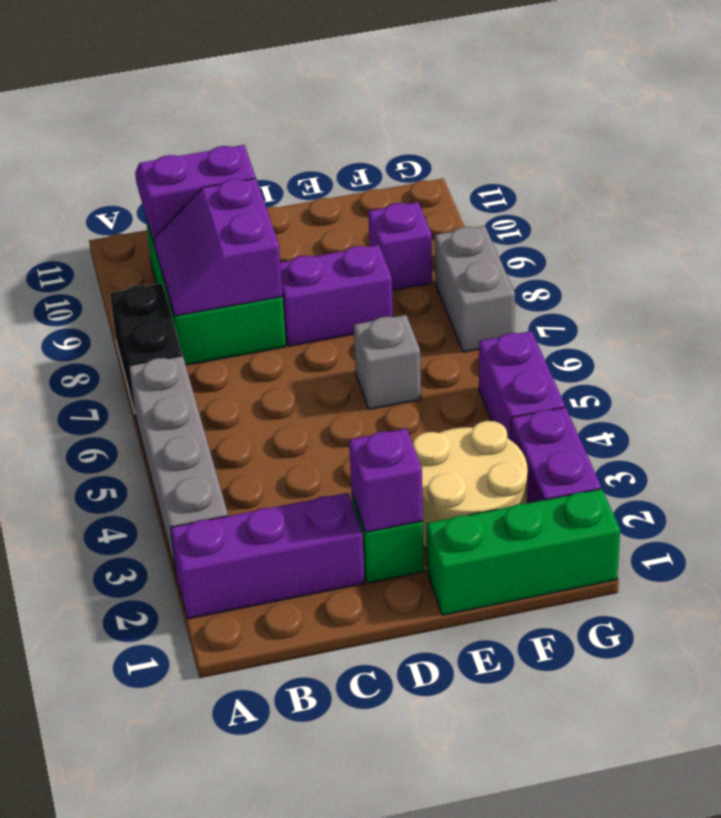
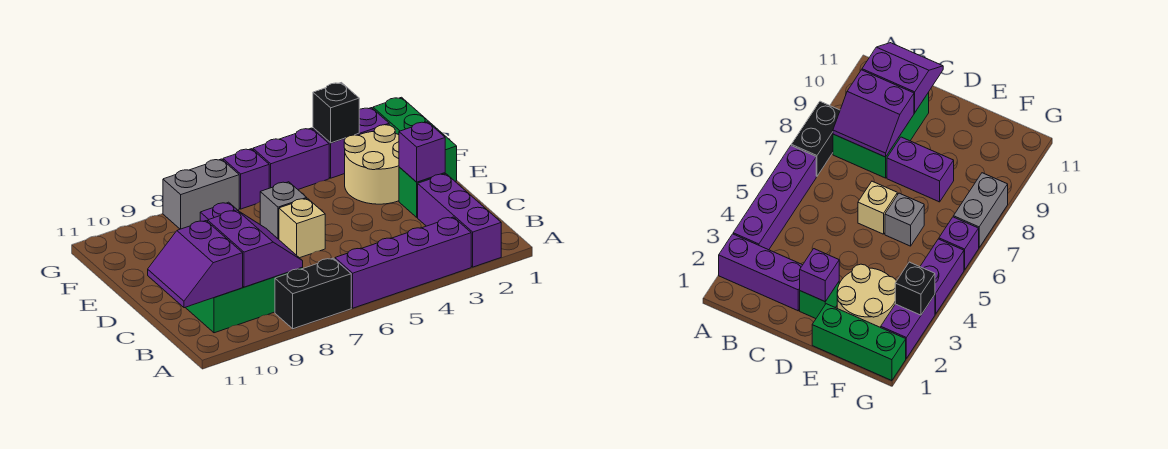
grey 1x4 brick [129,356,228,573] -> purple 1x4 brick [335,217,471,308]
purple 2x2 slope [154,178,283,316] -> purple 2x2 slope turned to [208,210,303,287]
none -> tan 1x1 brick [279,198,325,258]
purple 1x1 brick [368,202,432,290] -> purple 1x1 brick moved to [223,149,269,209]
none -> black 1x1 brick [313,83,359,143]

